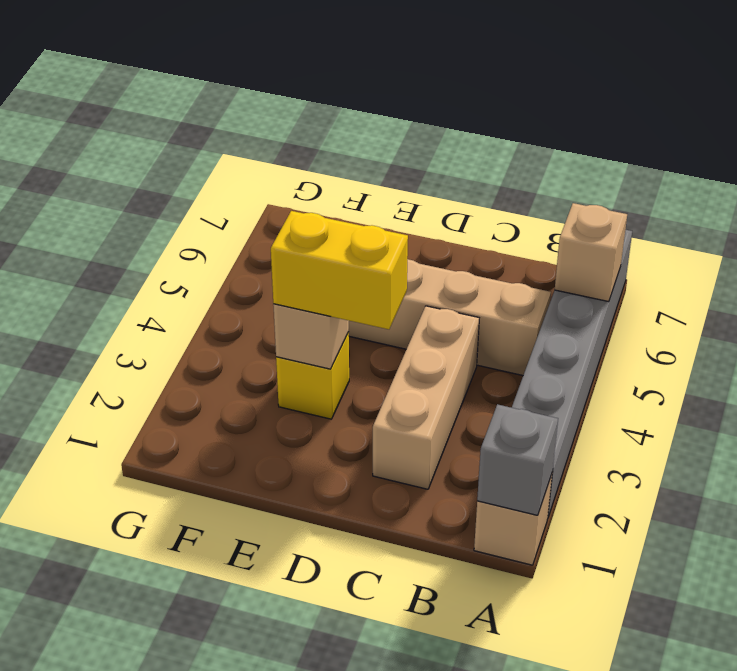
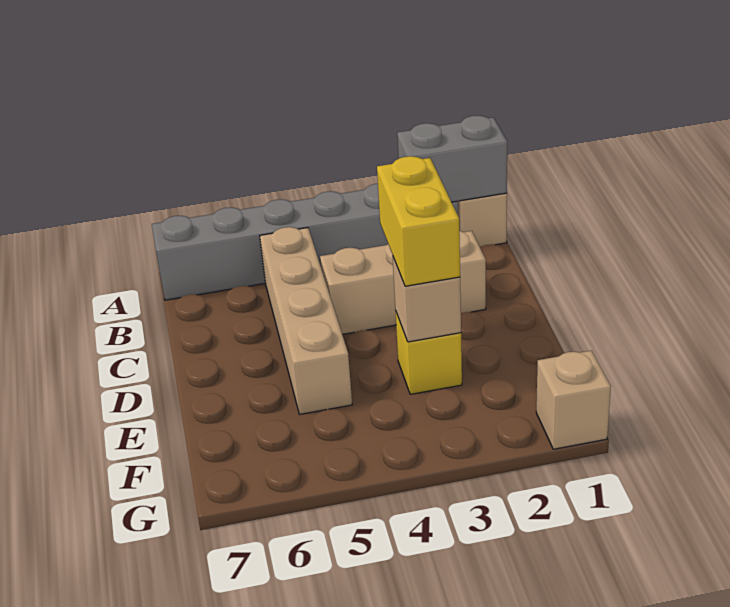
grey 1x1 brick [477,404,558,515] -> grey 1x2 brick [397,116,507,202]
tan 1x1 brick [555,203,627,302] -> tan 1x1 brick moved to [536,351,611,449]

